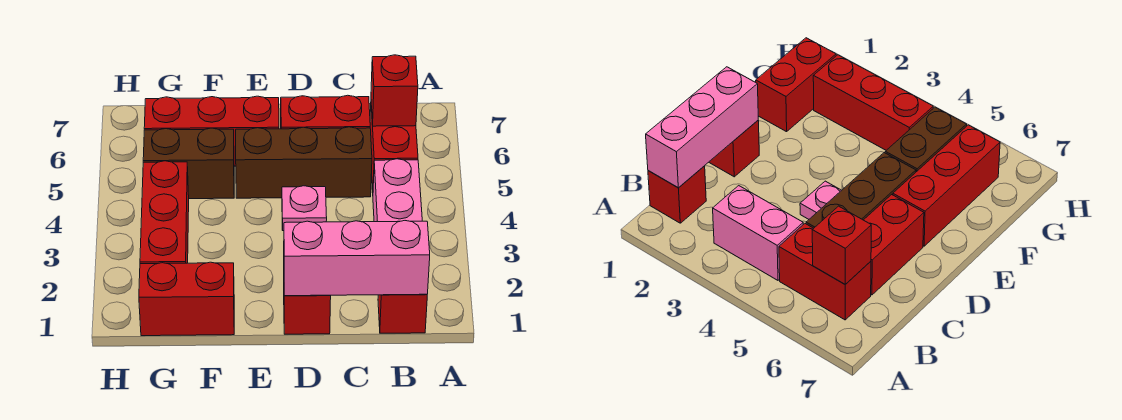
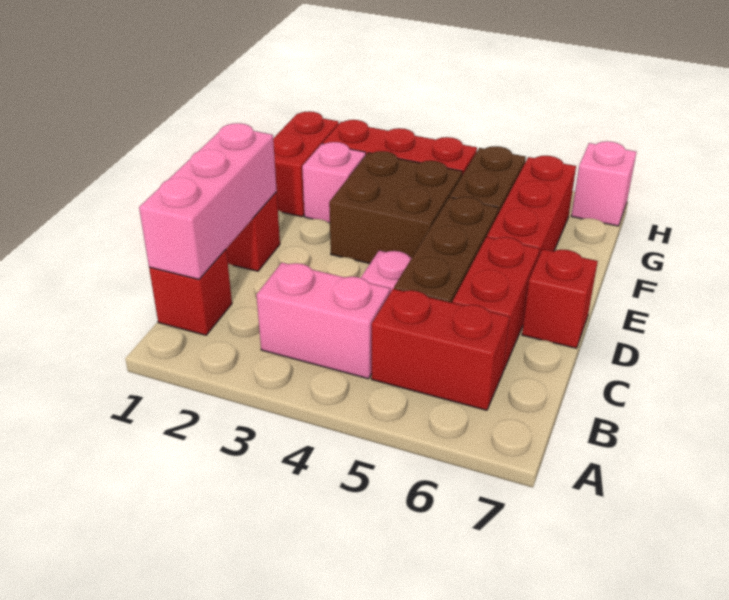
red 1x1 brick [371,55,418,126] -> red 1x1 brick moved to [522,249,598,348]
none -> brown 2x2 brick [329,151,462,263]
none -> pink 1x1 brick [302,142,366,223]
none -> pink 1x1 brick [571,141,636,226]

